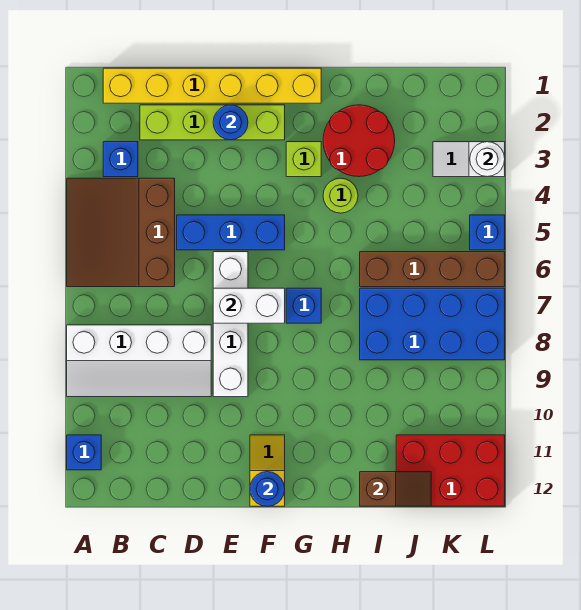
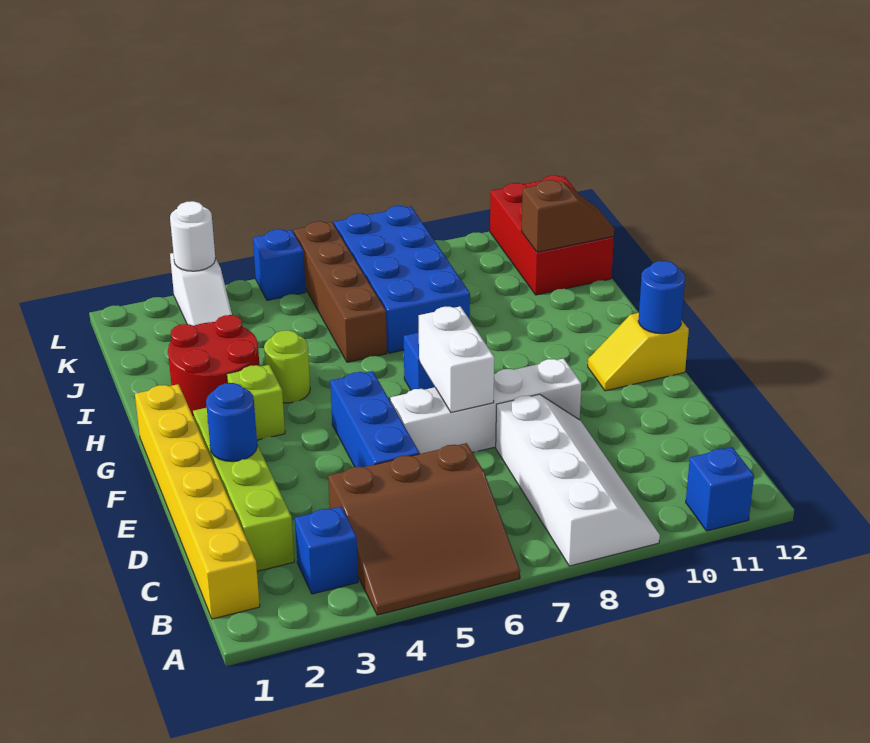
brown 1x2 slope [360,472,431,506] -> brown 1x2 slope turned to [521,180,614,252]

